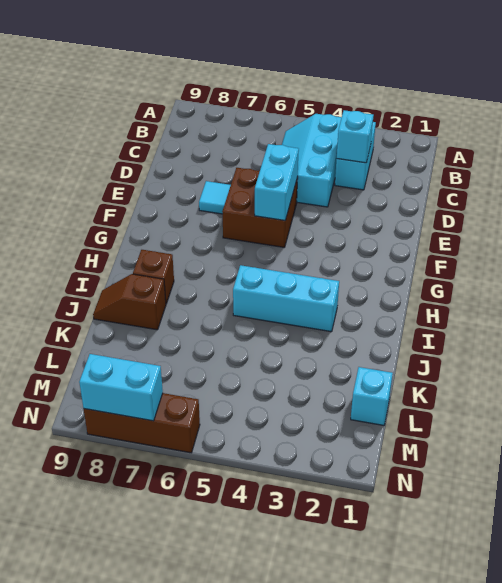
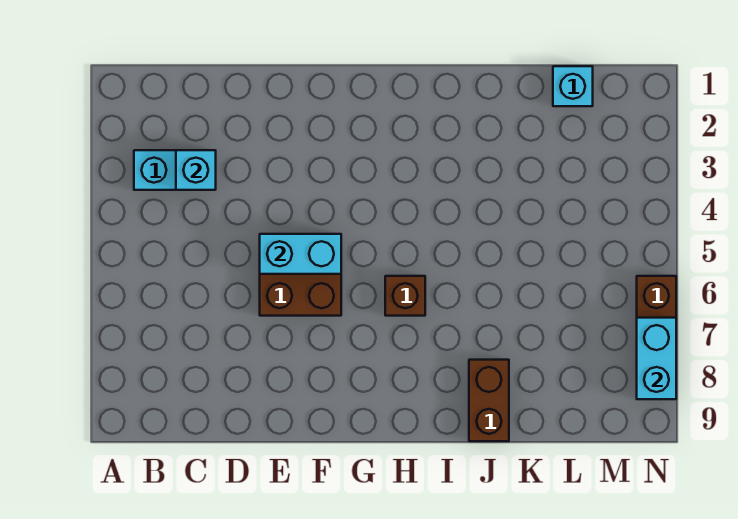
cyan 2x3 slope [282,114,342,207] -> none
cyan 1x1 tile [199,181,231,214] -> none
cyan 1x3 brick [233,265,339,332] -> none
brown 1x1 brick [133,250,174,304] -> brown 1x1 brick moved to [385,276,425,316]
brown 1x2 slope [93,274,166,330] -> brown 1x2 brick [469,360,509,441]

